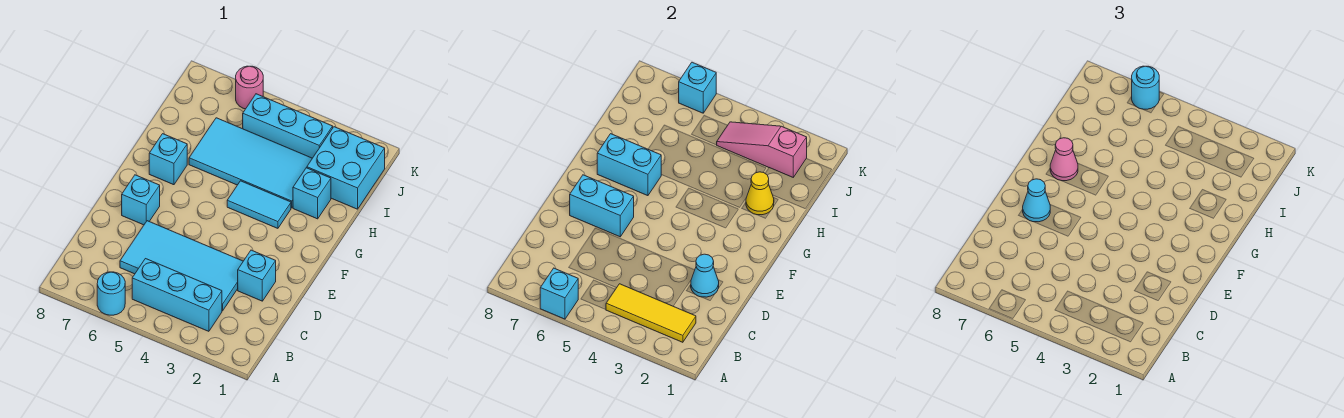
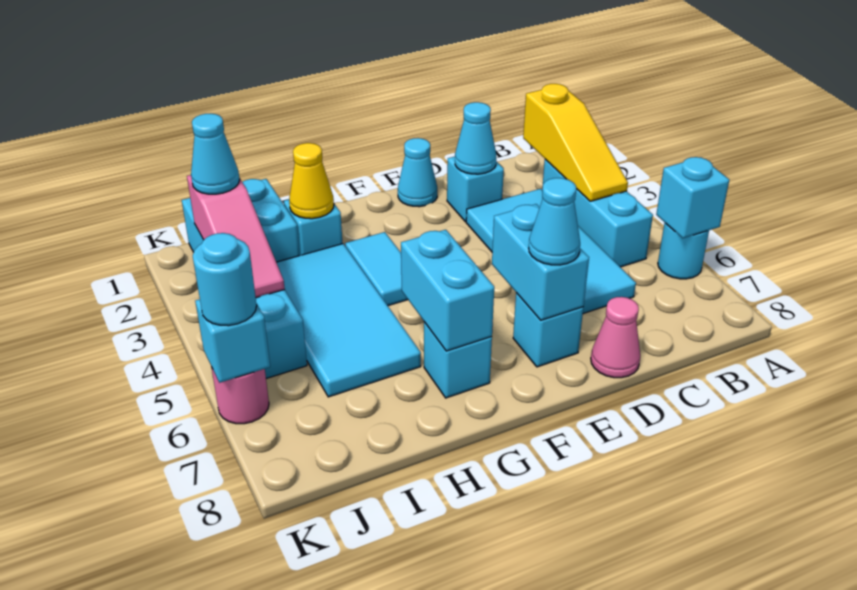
yellow 1x3 tile [606,284,696,342] -> yellow 1x3 slope [523,84,628,201]
none -> cyan 1x1 cone [398,138,437,207]
pink 1x1 cone [1050,138,1078,181] -> pink 1x1 cone moved to [591,297,640,378]
none -> cyan 1x1 cone [191,114,240,194]

